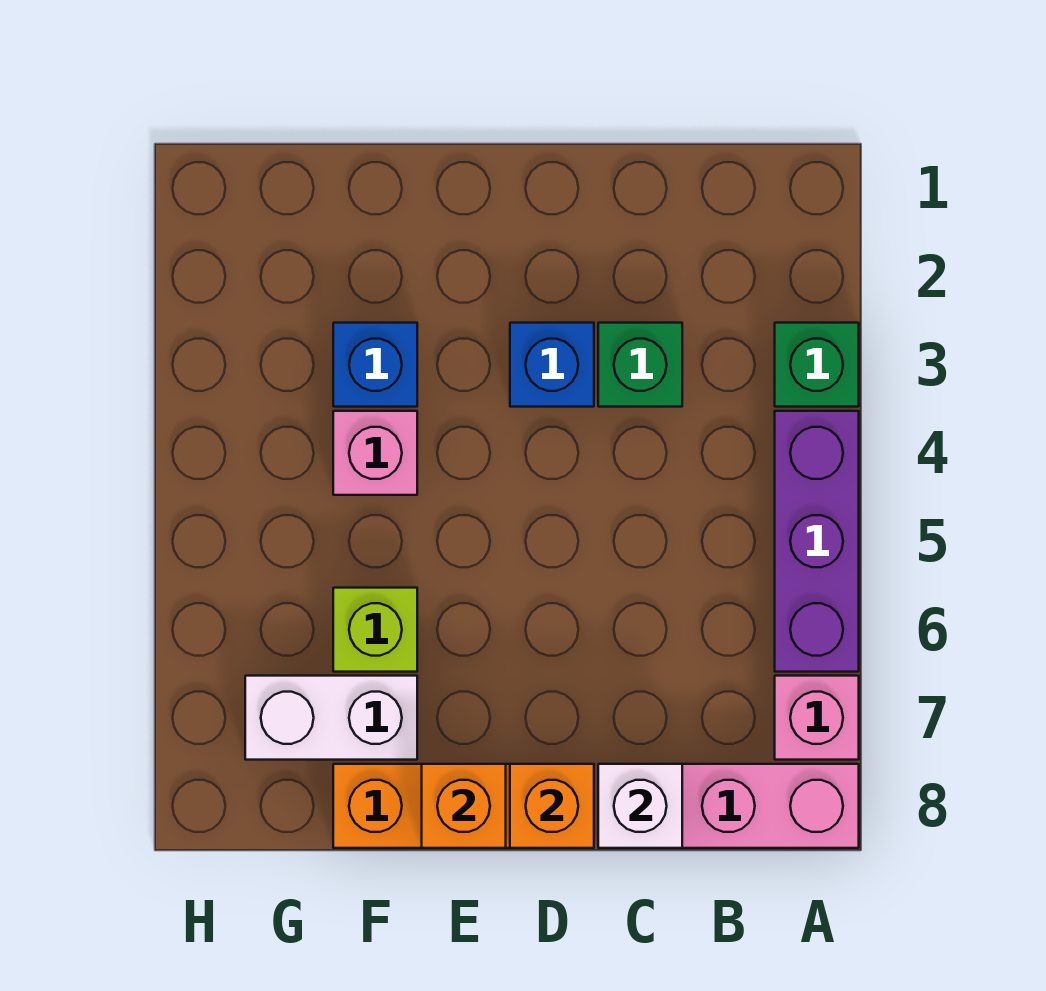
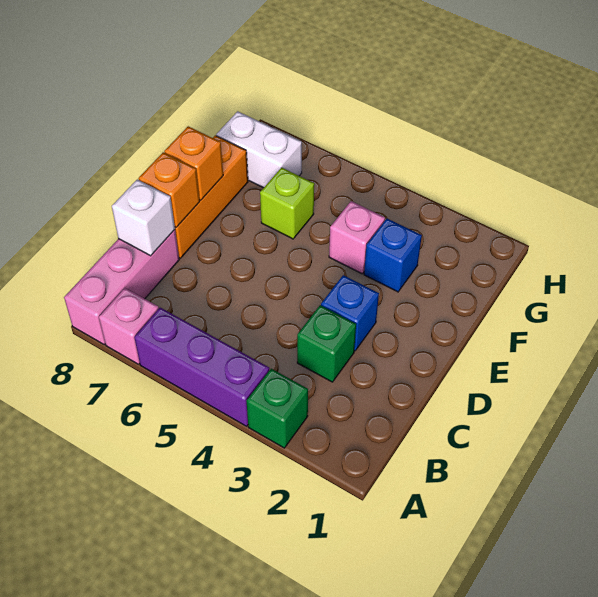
white 1x2 brick [245,676,417,760] -> white 1x2 brick turned to [216,111,302,188]

